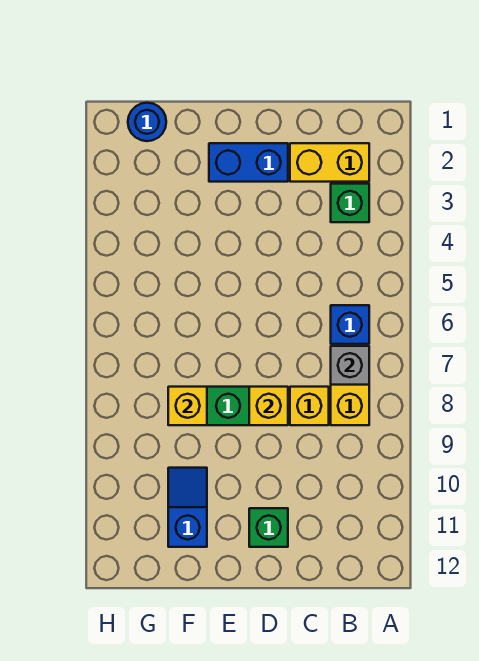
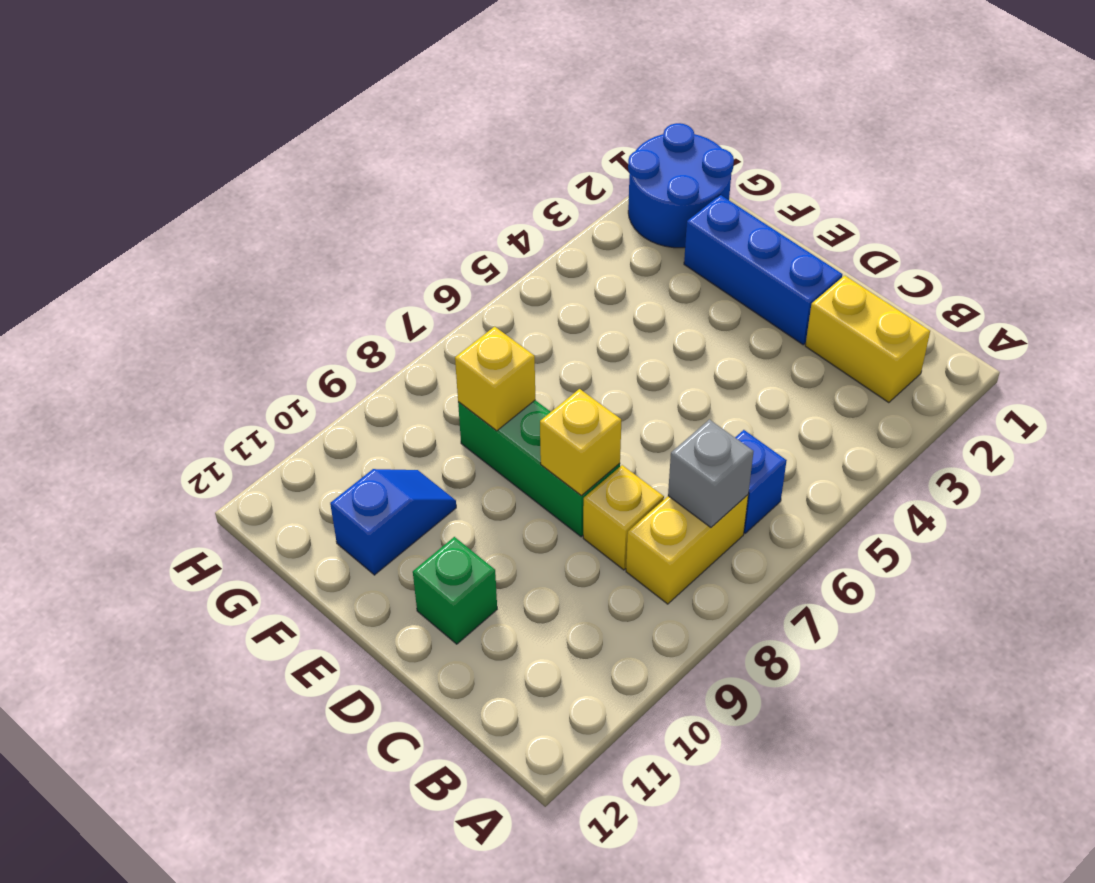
green 1x1 brick [331,184,369,222] -> none
blue 1x2 brick [209,143,288,182] -> blue 1x3 brick [684,195,842,345]
blue 1x1 round brick [128,103,166,141] -> blue 2x2 round brick [628,123,734,248]

